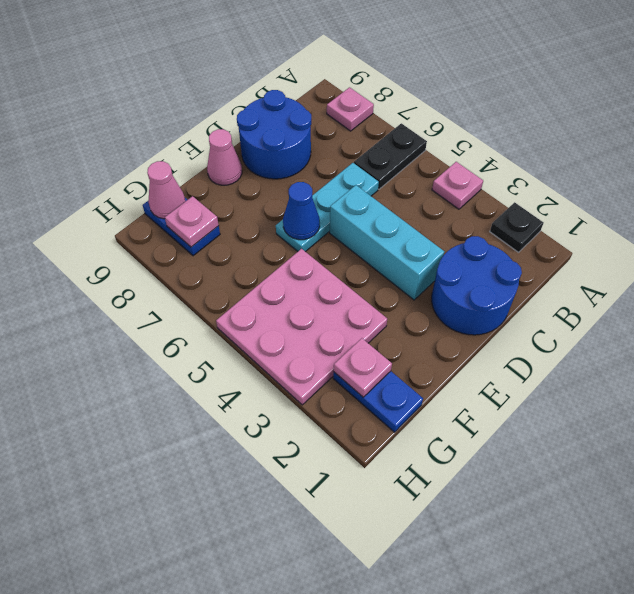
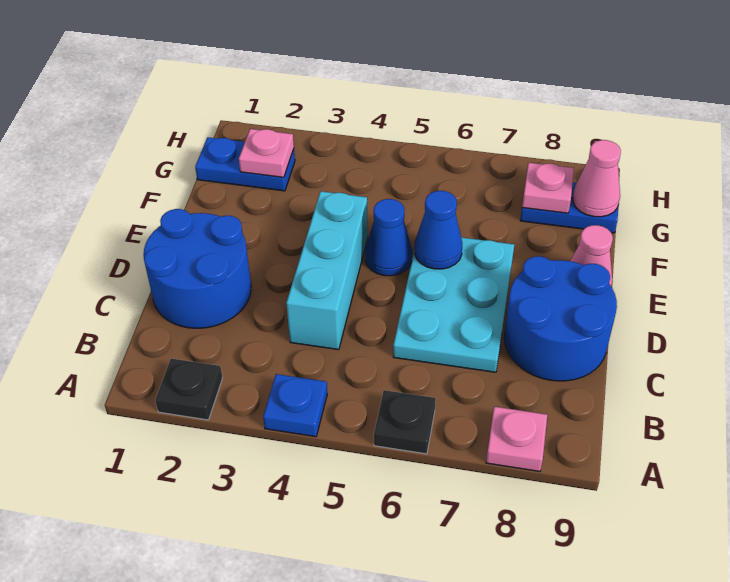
pink 1x1 plate [432,162,483,209] -> blue 1x1 plate [263,374,327,437]
black 1x2 plate [354,123,427,189] -> black 1x1 plate [374,390,436,454]
cyan 1x3 plate [276,163,379,252] -> cyan 2x3 plate [393,237,514,372]
cyan 1x3 brick [330,185,444,300] -> cyan 1x3 brick turned to [286,191,368,350]
none -> blue 1x1 cone [365,199,412,276]
pink 3x3 plate [216,249,387,405] -> none

